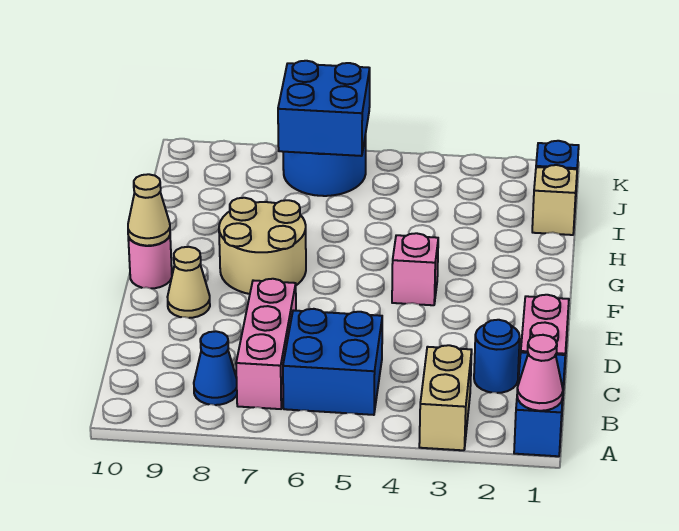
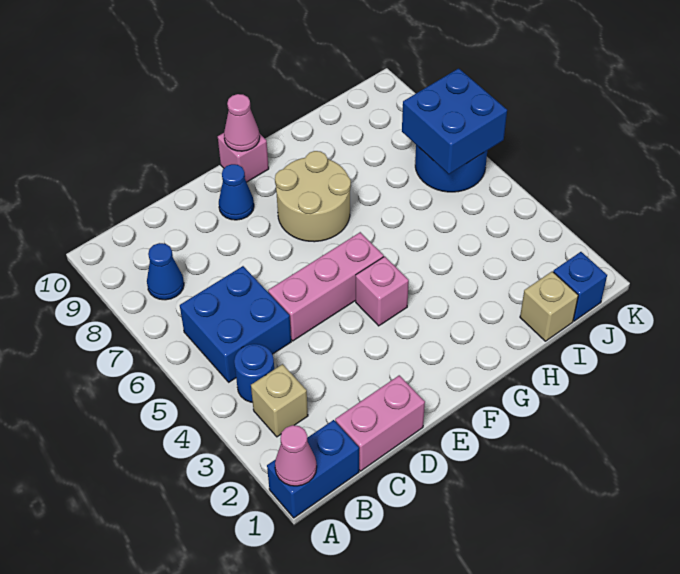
tan 1x2 brick [419,345,472,450] -> tan 1x1 brick [251,364,308,437]
pink 1x3 brick [236,279,296,409] -> pink 1x3 brick moved to [268,232,384,341]
blue 1x1 round brick [474,320,520,393] -> blue 1x1 round brick moved to [234,344,274,402]
tan 1x1 cone [168,247,210,318] -> blue 1x1 cone [219,164,254,220]
pink 1x1 round brick [128,236,172,288] -> pink 1x1 brick [218,133,269,182]
tan 1x1 cone [128,174,170,246] -> pink 1x1 cone [224,94,260,151]

